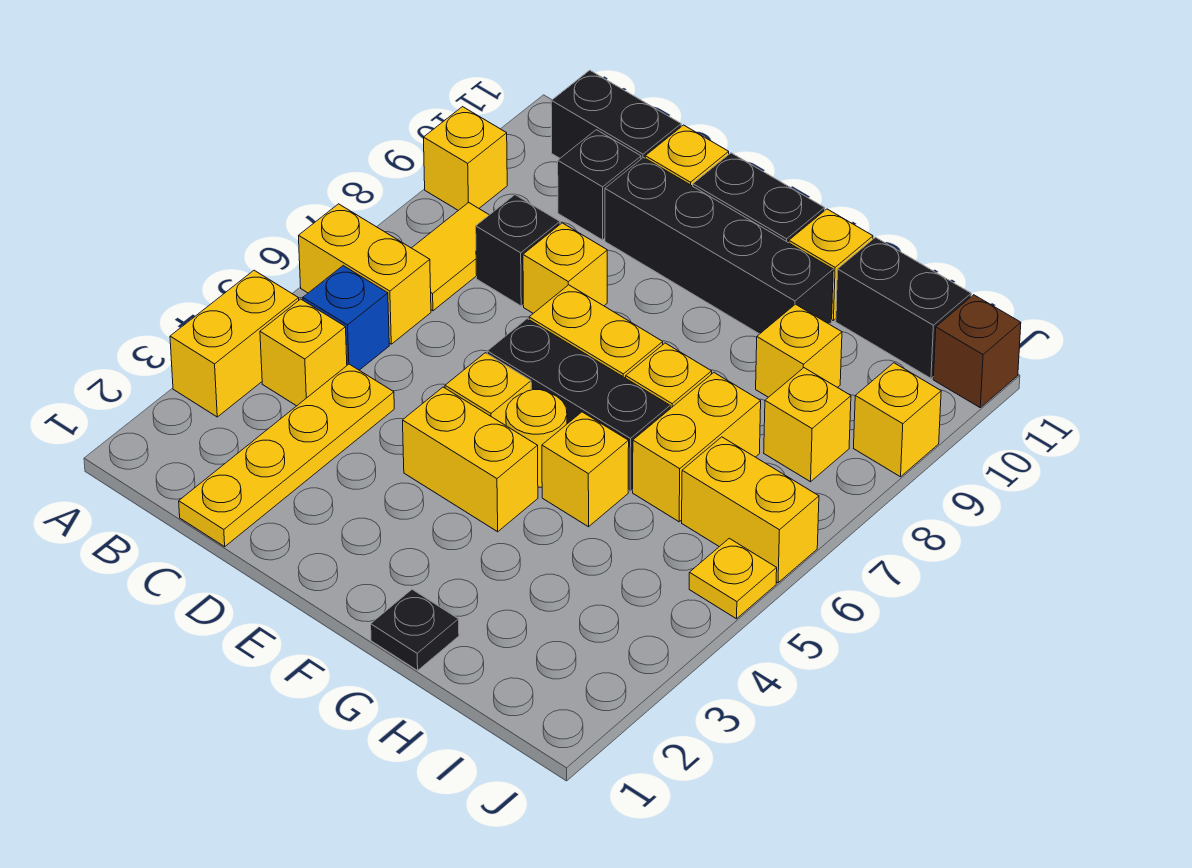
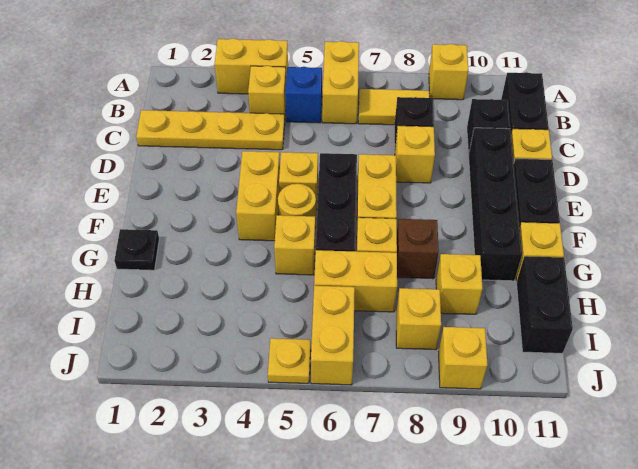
brown 1x1 brick [933,295,1021,408] -> brown 1x1 brick moved to [397,219,439,279]

